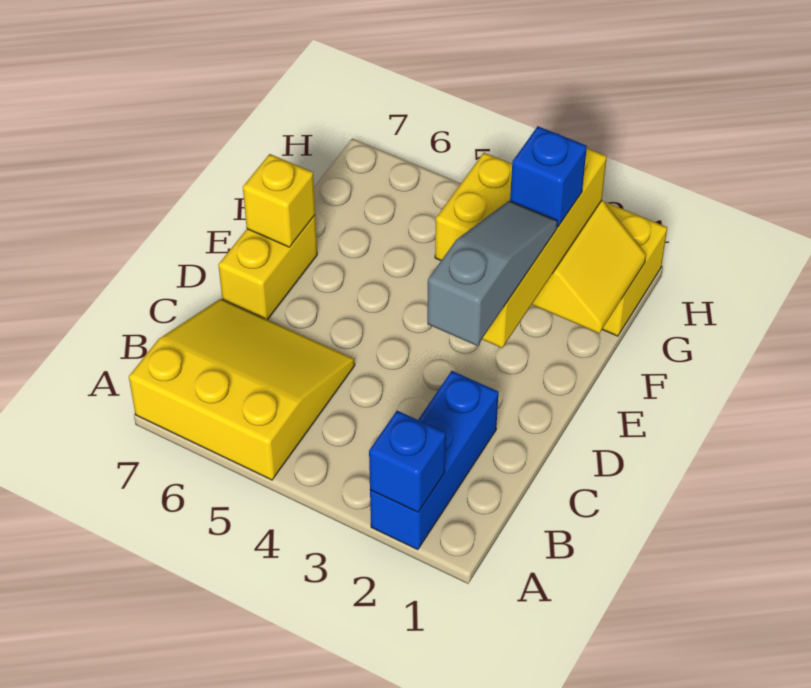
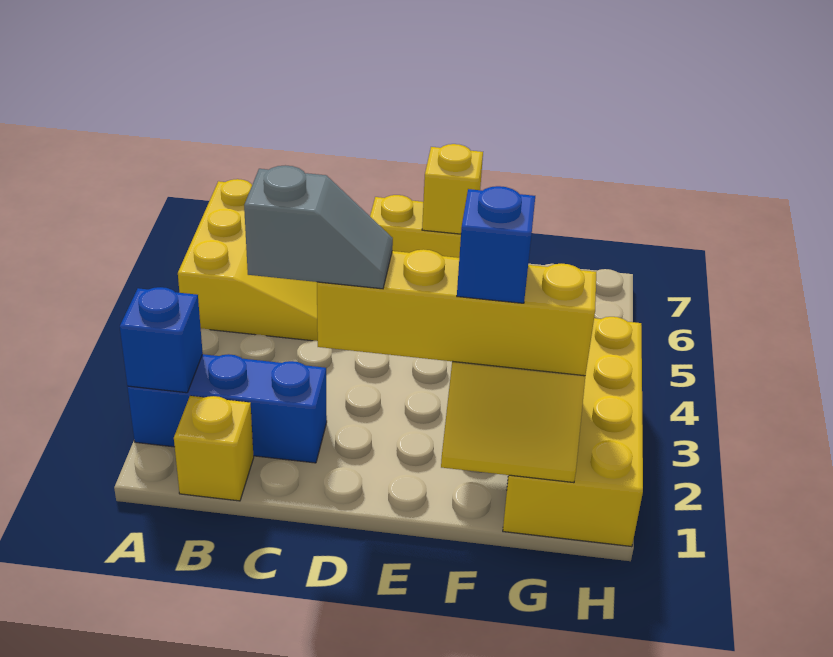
none -> yellow 1x1 brick [174,396,254,501]
grey 1x3 slope [427,201,557,346] -> grey 1x2 slope [244,165,393,289]

